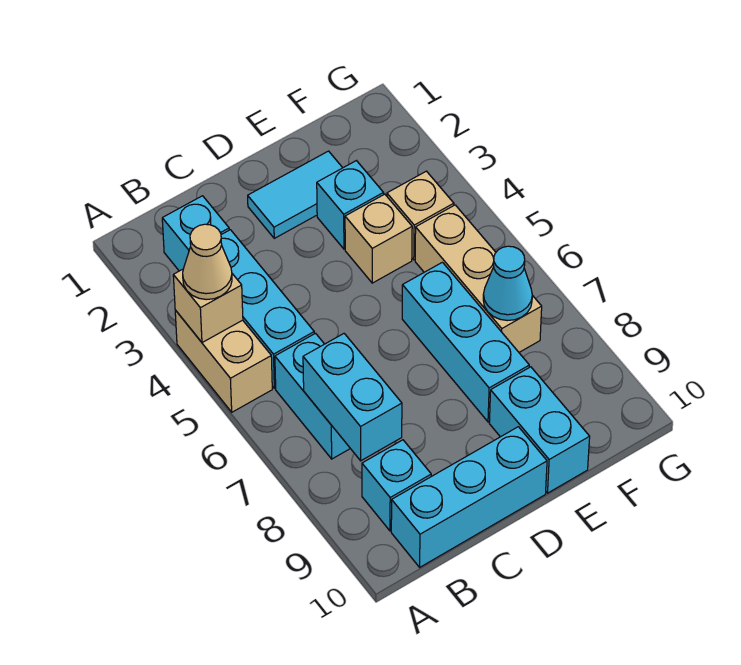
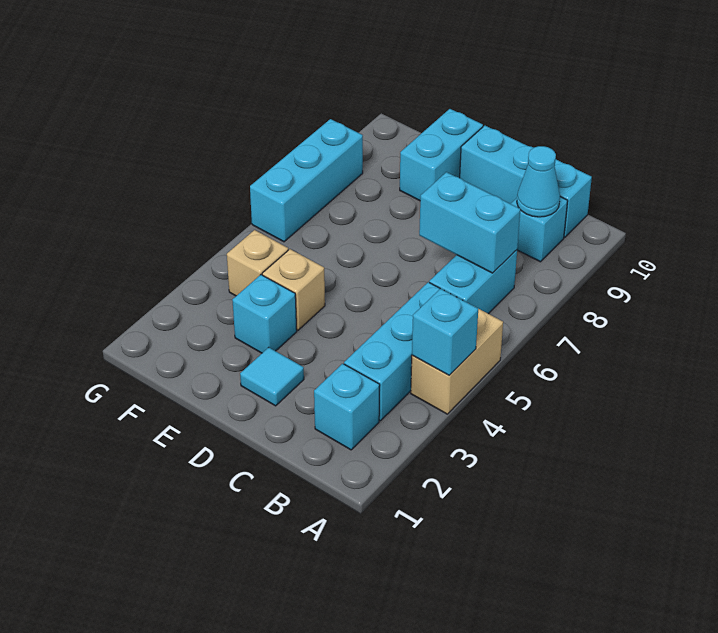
tan 1x1 brick [173,269,243,343] -> cyan 1x1 brick [412,289,478,375]
tan 1x1 cone [183,224,232,300] -> none
cyan 1x2 brick [303,334,402,461] -> cyan 1x2 brick turned to [419,172,520,273]
cyan 1x2 tile [248,151,342,238] -> cyan 1x1 tile [240,347,304,406]
cyan 1x3 brick [402,262,529,422] -> cyan 1x3 brick moved to [250,119,363,242]
tan 1x3 brick [415,205,542,352] -> none
cyan 1x1 cone [483,246,532,321] -> cyan 1x1 cone moved to [517,146,560,217]

